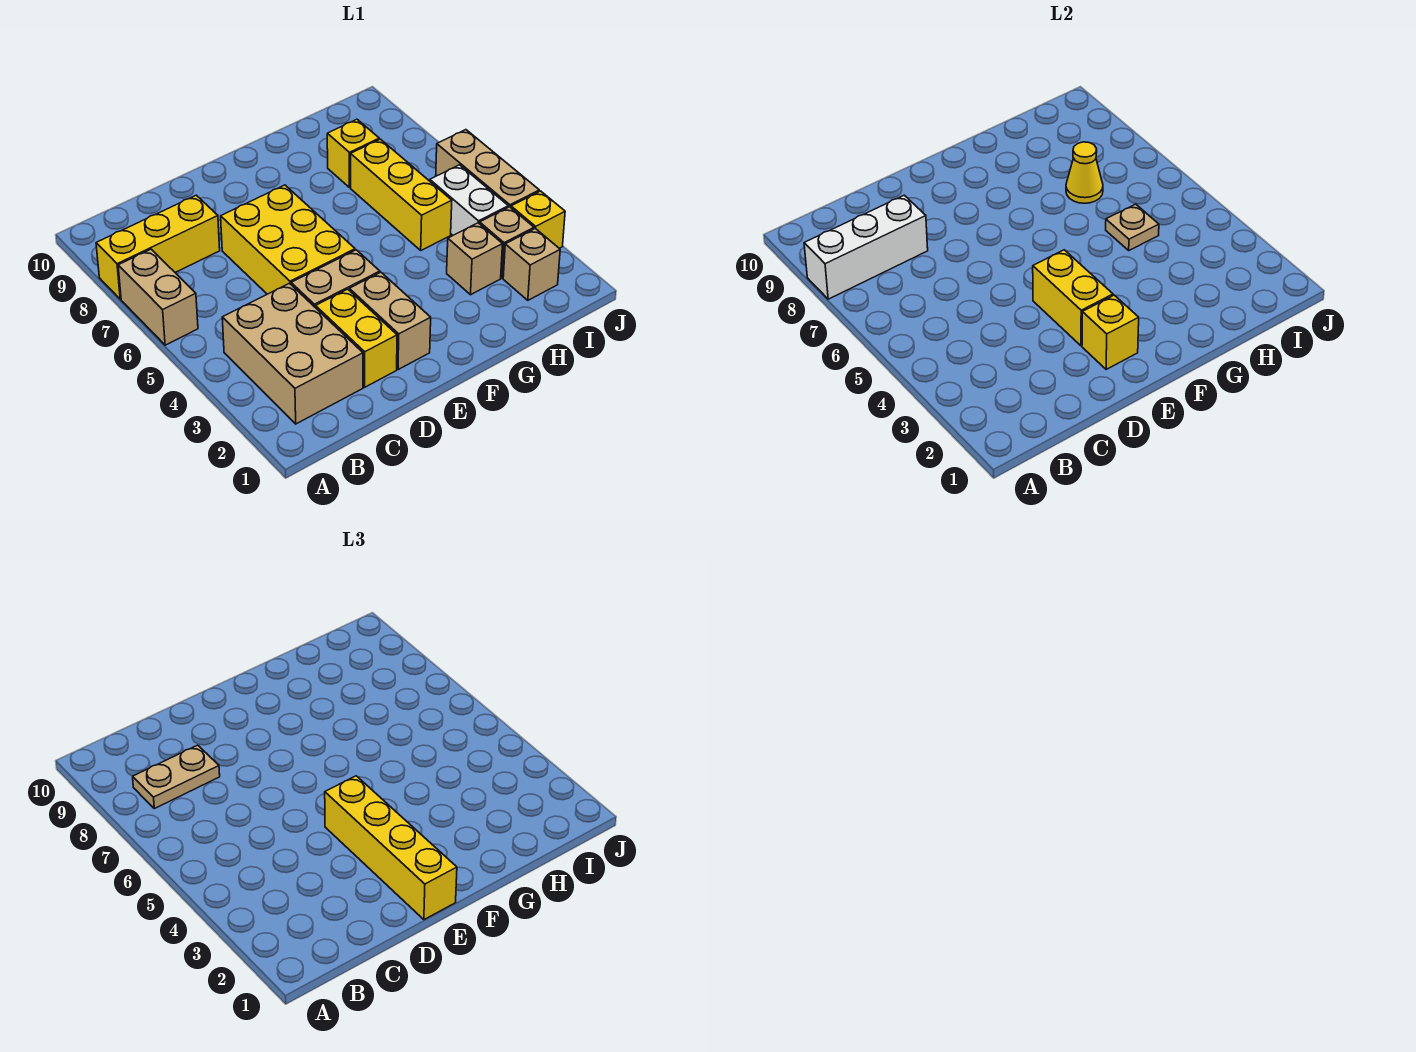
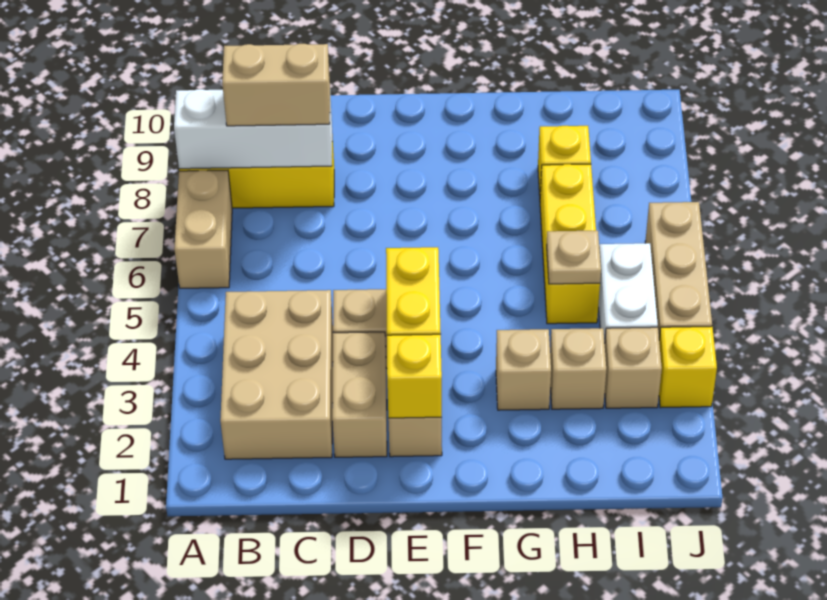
tan 1x2 plate [133,745,220,809] -> tan 1x2 brick [222,44,330,126]
yellow 1x2 brick [316,289,397,387] -> tan 1x2 brick [332,332,387,457]
yellow 2x3 brick [221,185,355,294] -> none
yellow 1x4 brick [325,776,457,920] -> none
yellow 1x1 cone [1066,142,1103,203] -> none
tan 1x1 brick [503,228,560,300] -> tan 1x1 brick moved to [496,329,551,410]

